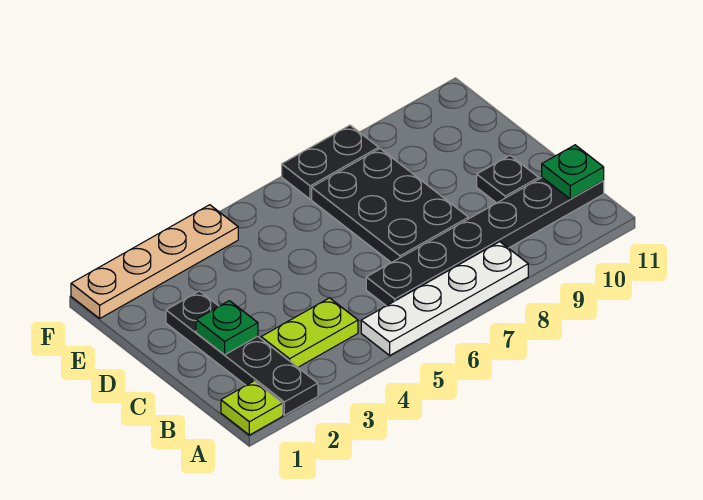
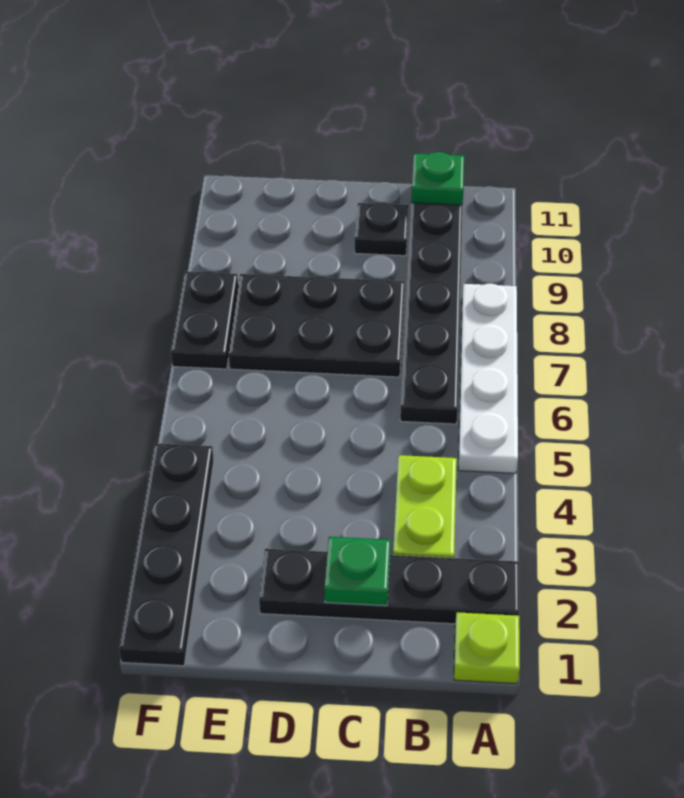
tan 1x4 plate [71,205,238,318] -> black 1x4 plate [119,443,214,666]

